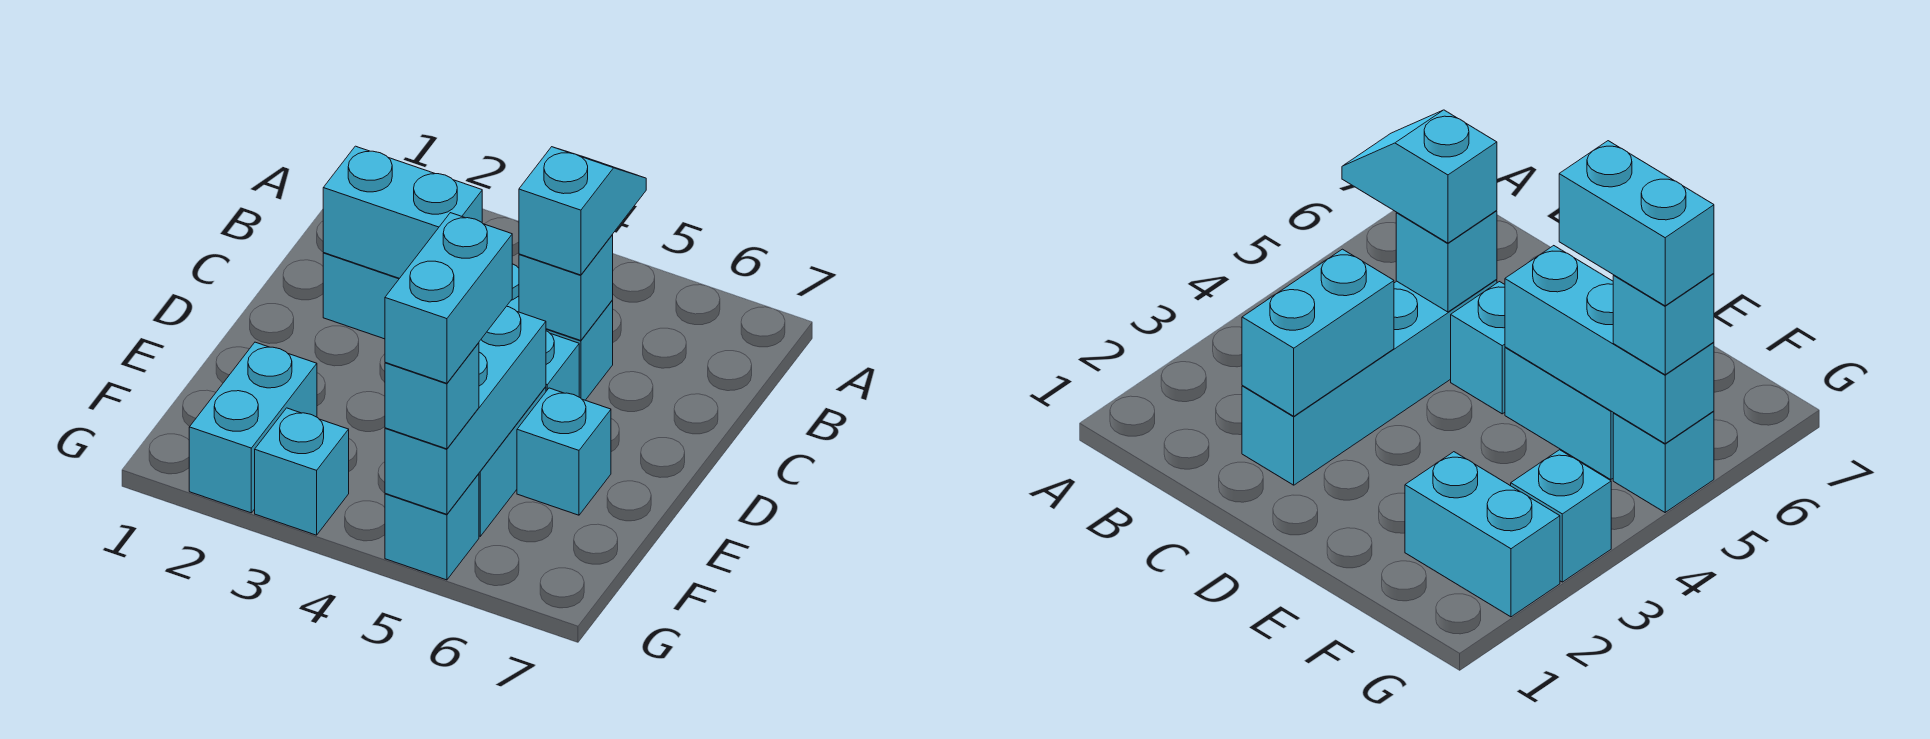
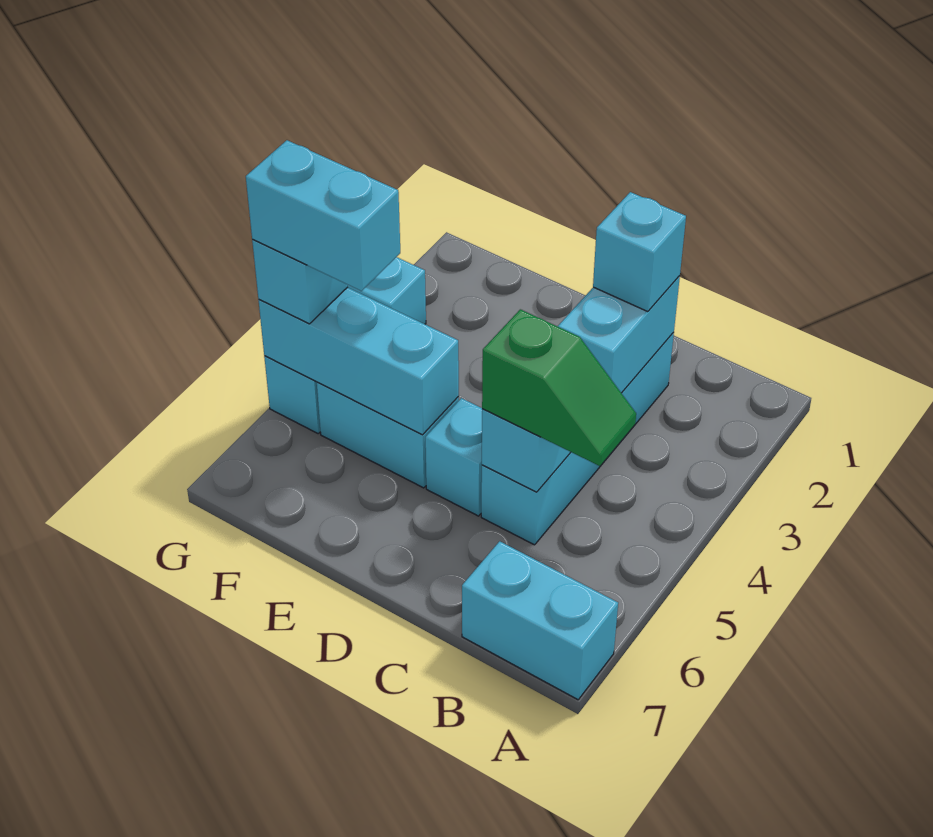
cyan 1x2 slope [519,147,646,275] -> green 1x2 slope [482,309,636,466]
cyan 1x1 brick [517,388,611,515] -> cyan 1x1 brick moved to [593,192,686,312]
cyan 1x2 brick [189,342,317,513] -> cyan 1x2 brick moved to [462,541,618,700]

